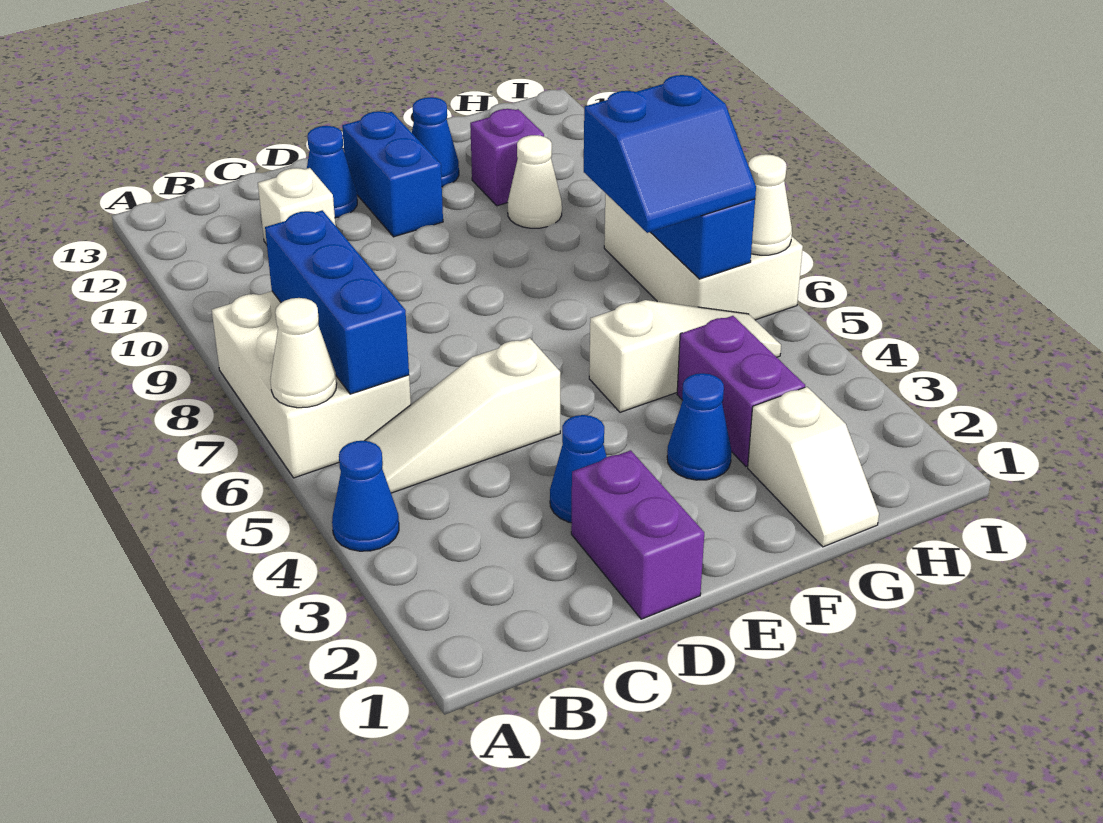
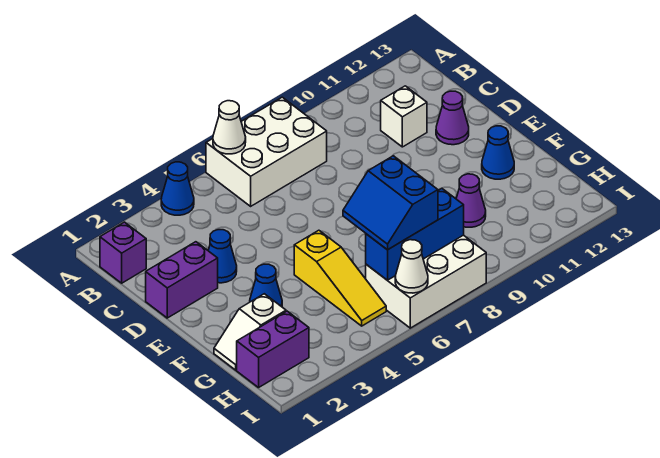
white 1x3 slope [365,338,560,493] -> none
blue 1x3 brick [265,210,409,394] -> none
blue 1x1 cone [307,126,357,218] -> purple 1x1 cone [436,91,469,145]
blue 1x2 brick [342,111,443,237] -> none
white 1x3 slope [589,300,781,412] -> yellow 1x3 slope [294,230,386,326]
purple 1x2 brick [677,316,805,466] -> purple 1x2 brick moved to [237,311,309,388]
white 1x1 cone [508,135,562,228] -> purple 1x1 cone [456,174,486,227]
purple 1x1 brick [470,109,544,206] -> purple 1x1 brick moved to [100,222,146,283]

